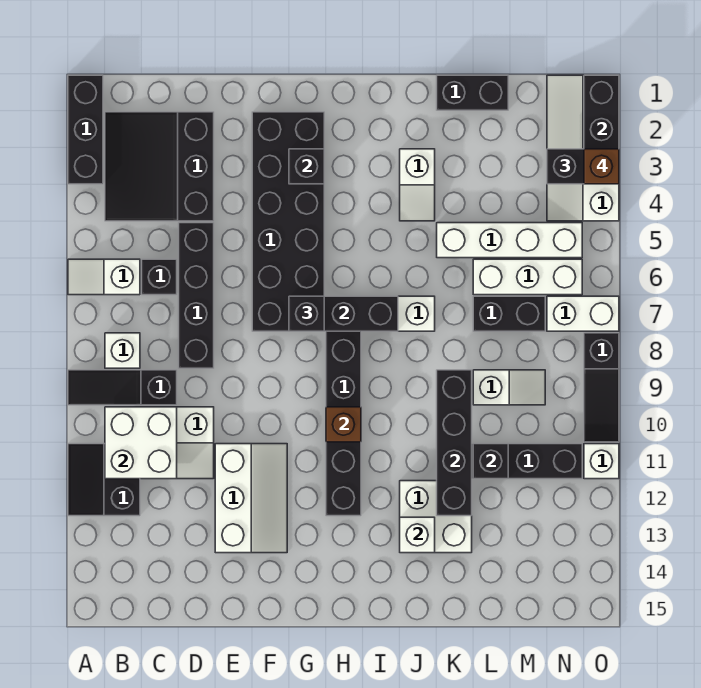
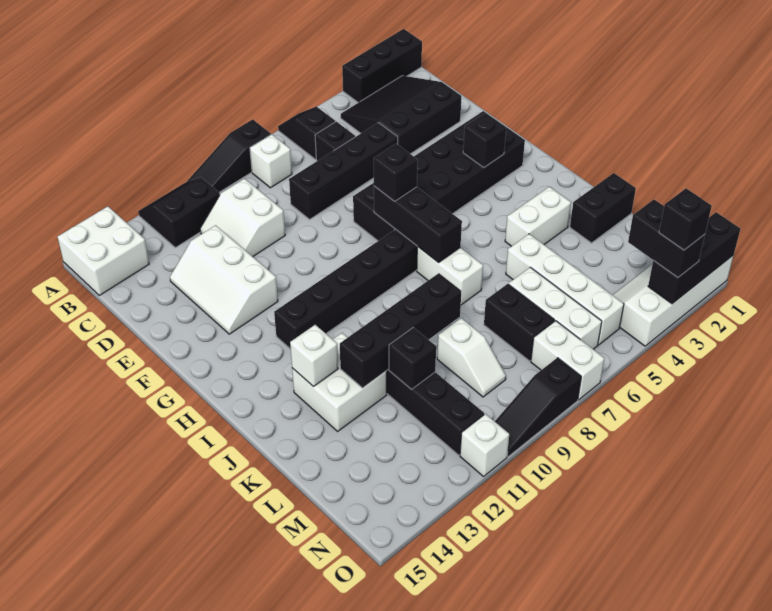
white 1x2 slope [68,259,140,295] -> black 1x2 slope [278,106,335,159]
black 1x3 slope [68,370,177,405] -> black 1x3 slope turned to [187,119,271,192]
white 2x2 brick [105,407,177,479] -> white 2x2 brick moved to [58,206,149,295]
white 2x3 slope [215,444,287,553] -> white 2x3 slope turned to [170,225,278,334]
brown 1x1 brick [326,407,361,442] -> none
white 1x2 slope [400,149,435,221] -> white 1x2 brick [505,187,571,246]
black 1x2 brick [437,75,508,110] -> black 1x2 brick turned to [570,173,636,243]
brown 1x1 brick [584,149,619,184] -> black 1x1 brick [659,189,712,250]

